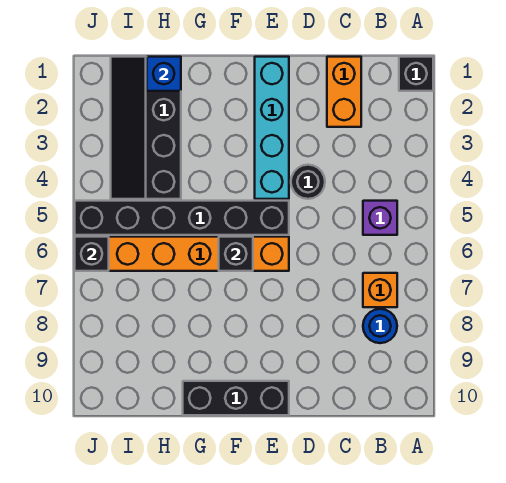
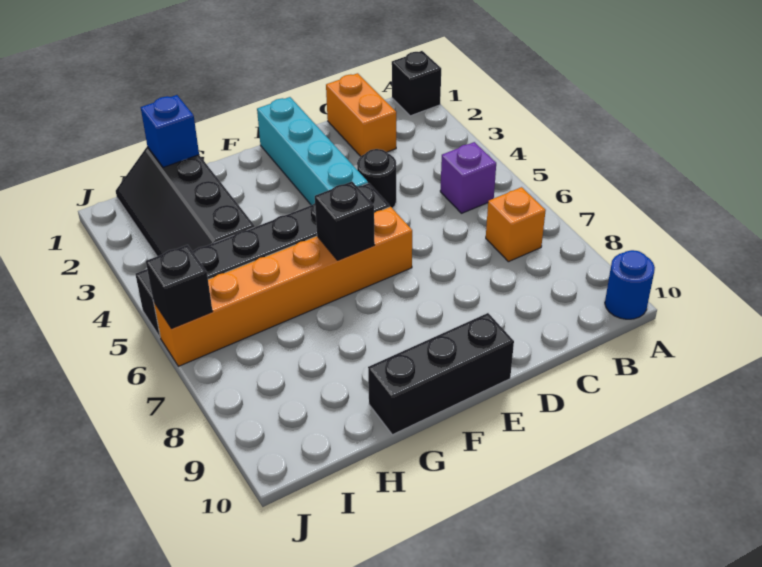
blue 1x1 round brick [363,309,397,343] -> blue 1x1 round brick moved to [605,250,655,319]

